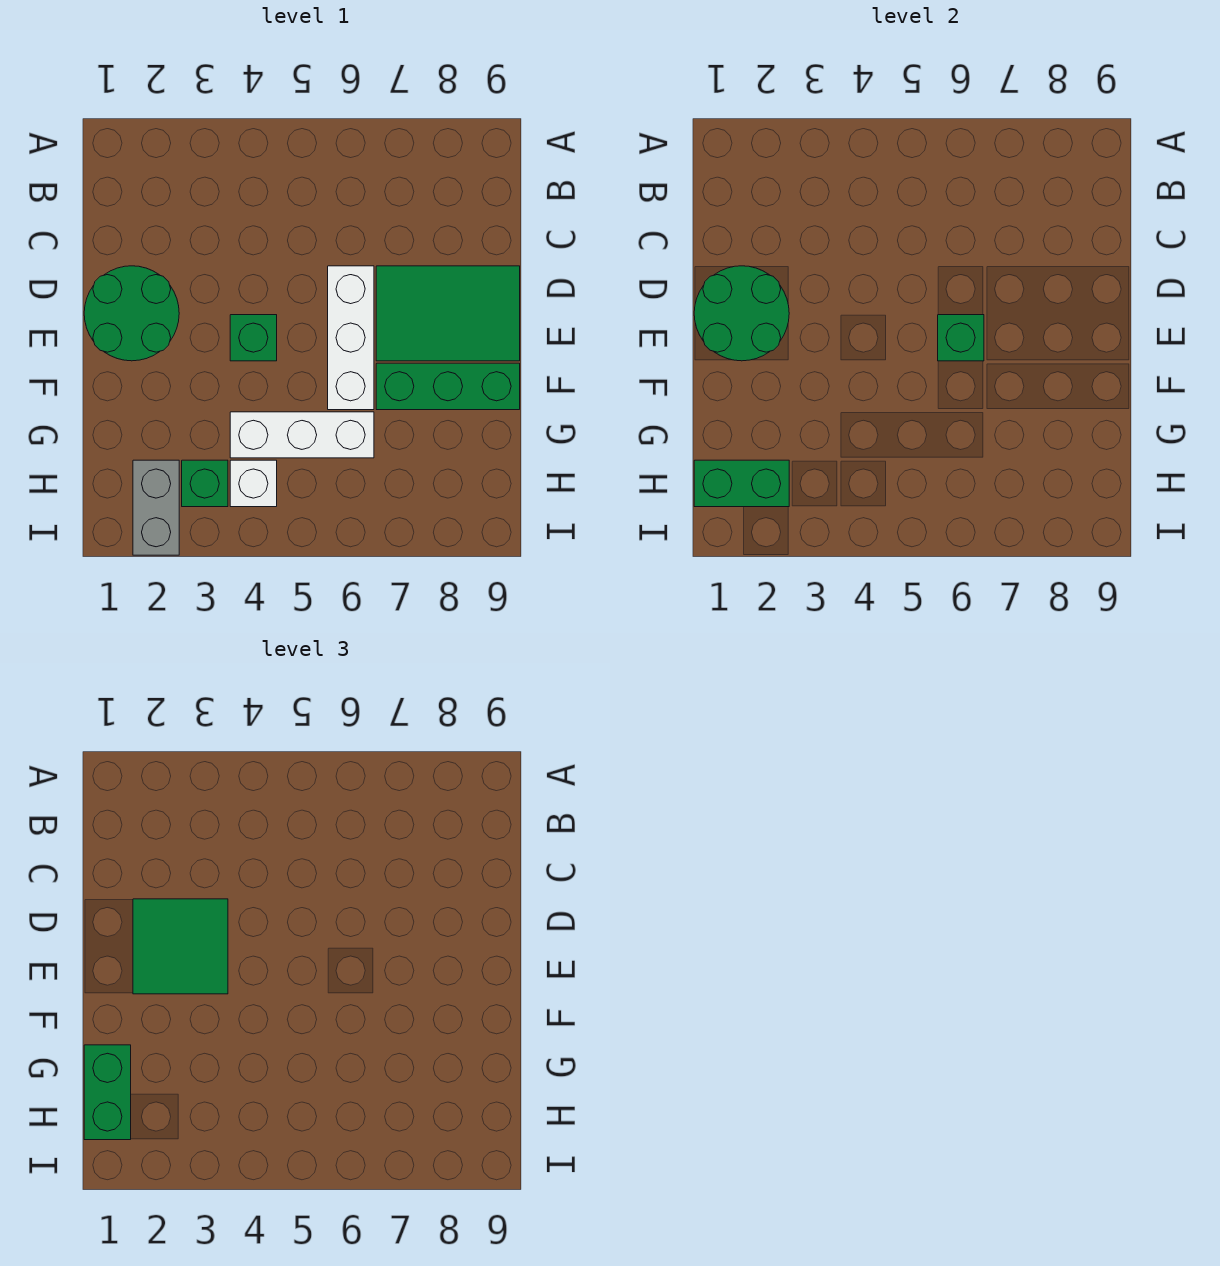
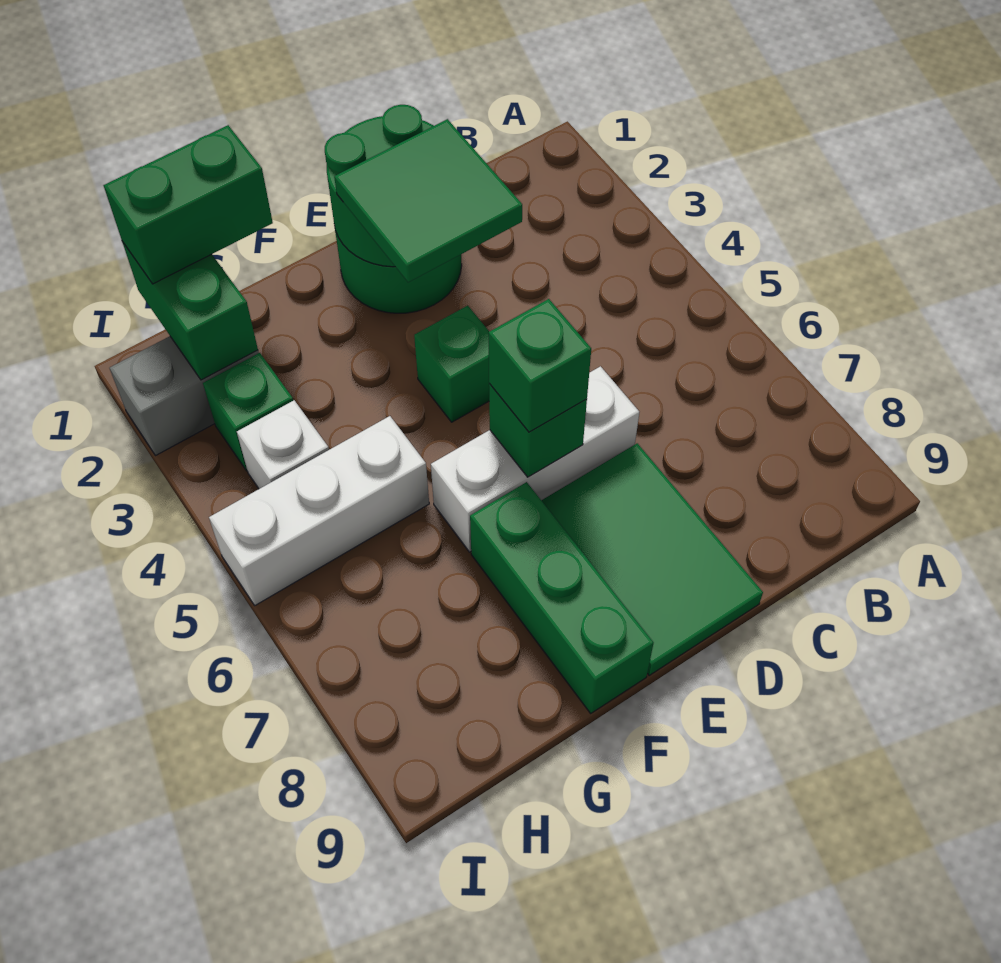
none -> green 1x1 brick [489,299,591,432]
white 1x3 brick [230,412,374,458] -> white 1x3 brick turned to [209,416,429,605]

